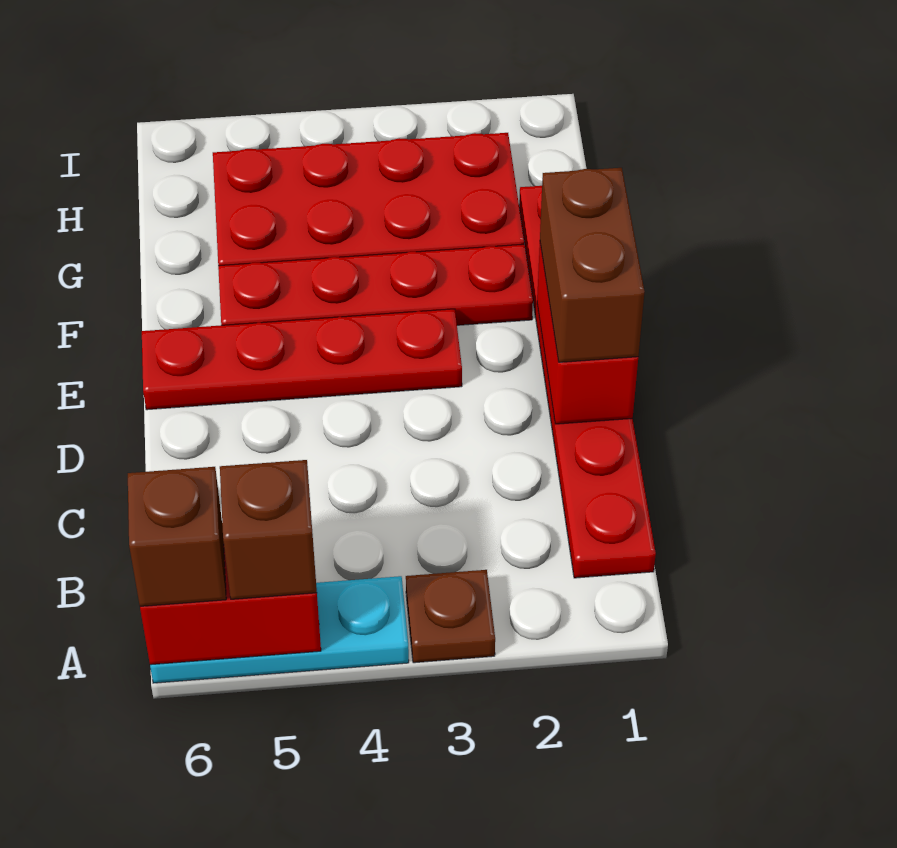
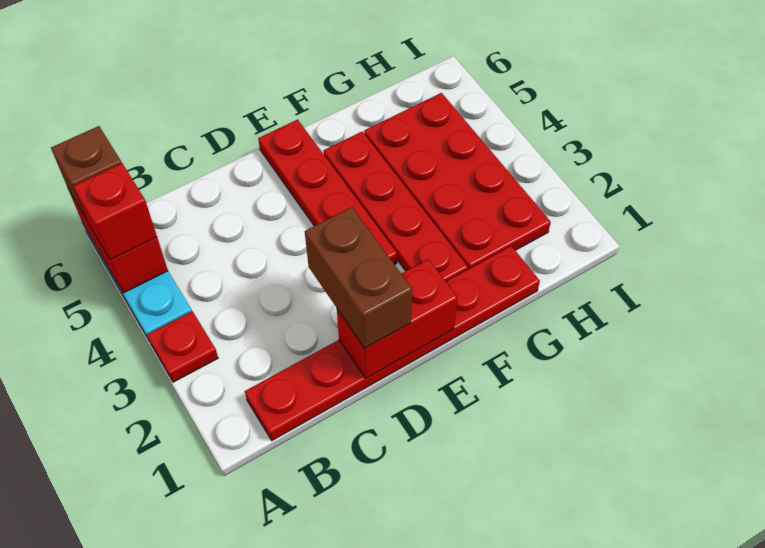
brown 1x1 plate [406,570,495,663] -> red 1x1 plate [147,311,218,382]
brown 1x1 brick [220,460,317,599] -> red 1x1 brick [73,163,157,260]
brown 1x2 brick [540,168,645,362] -> brown 1x2 brick turned to [305,207,412,348]

